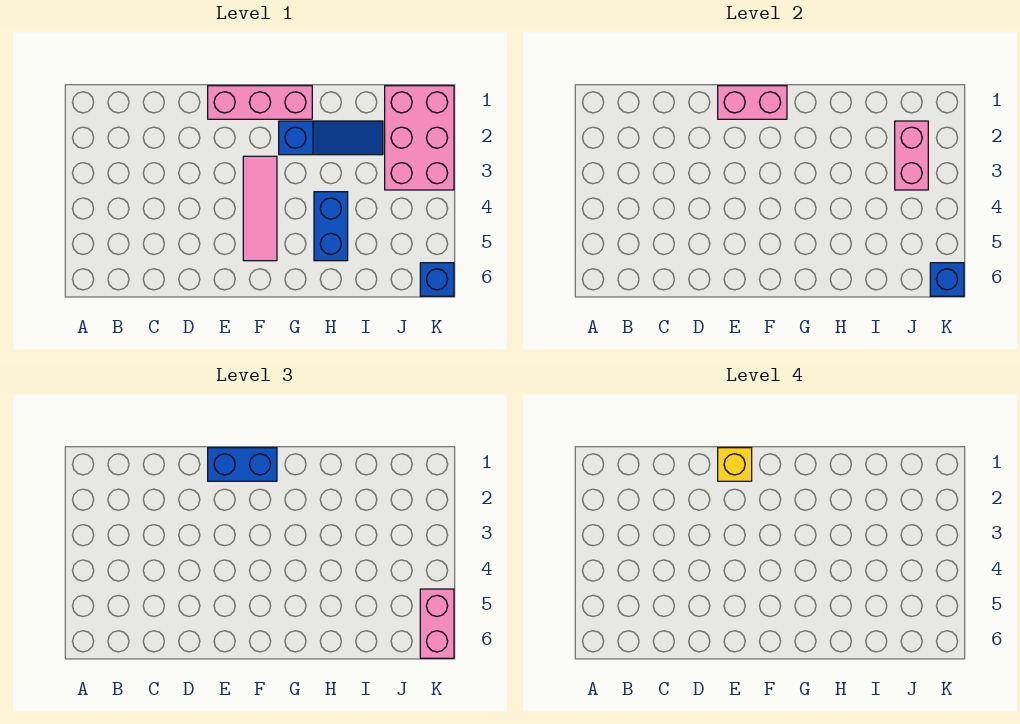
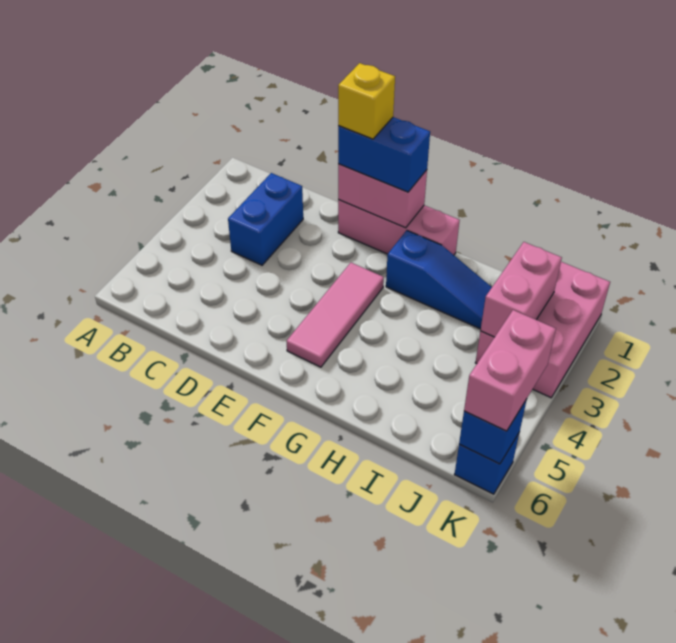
blue 1x2 brick [314,192,348,261] -> blue 1x2 brick moved to [228,173,303,265]

